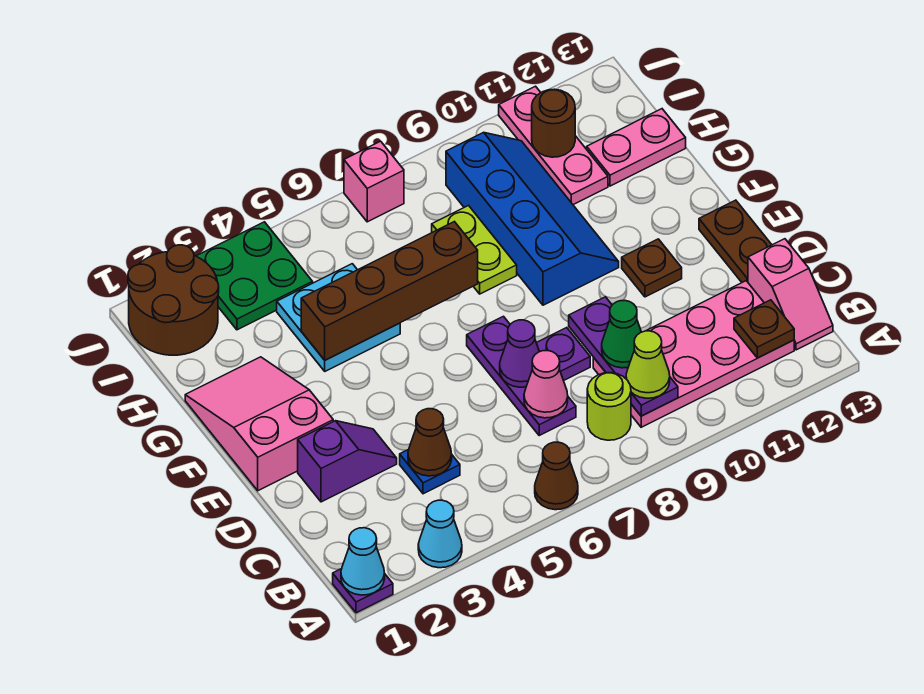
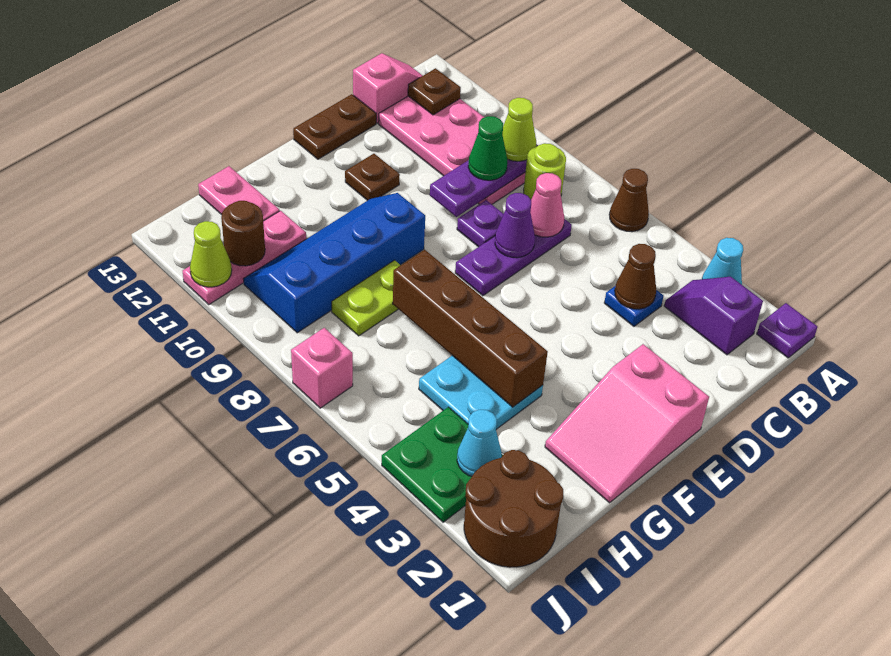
cyan 1x1 cone [341,528,385,595] -> cyan 1x1 cone moved to [457,410,502,476]
purple 1x2 slope [298,421,397,502] -> purple 1x2 slope moved to [664,277,763,355]
none -> lime 1x1 cone [190,221,232,287]

